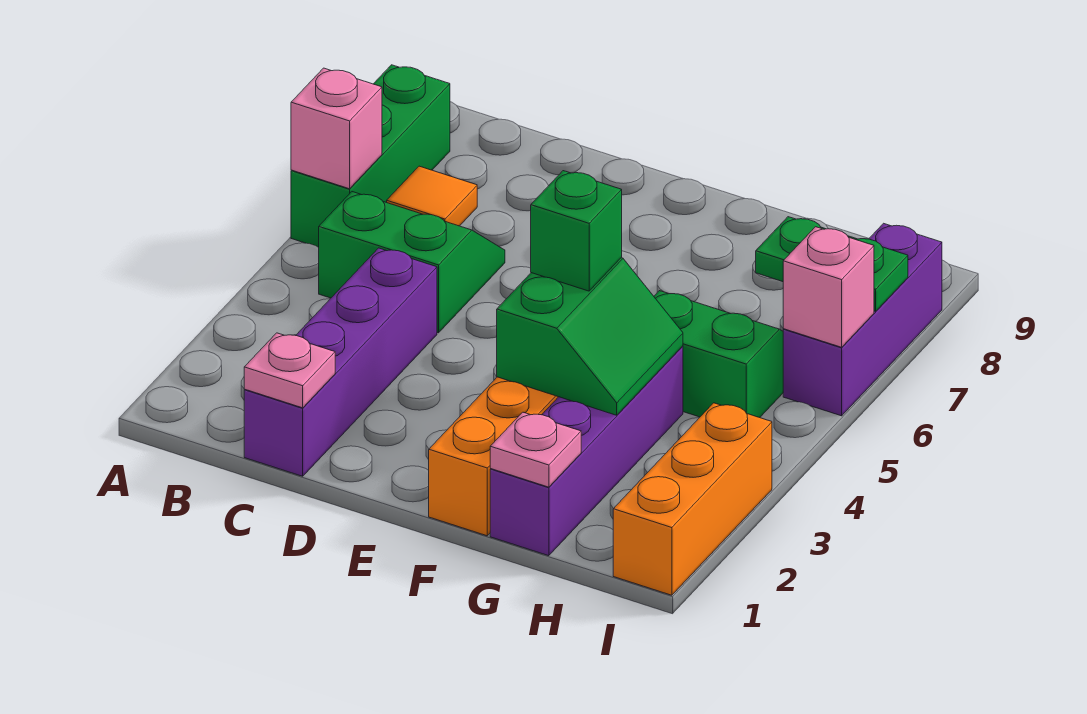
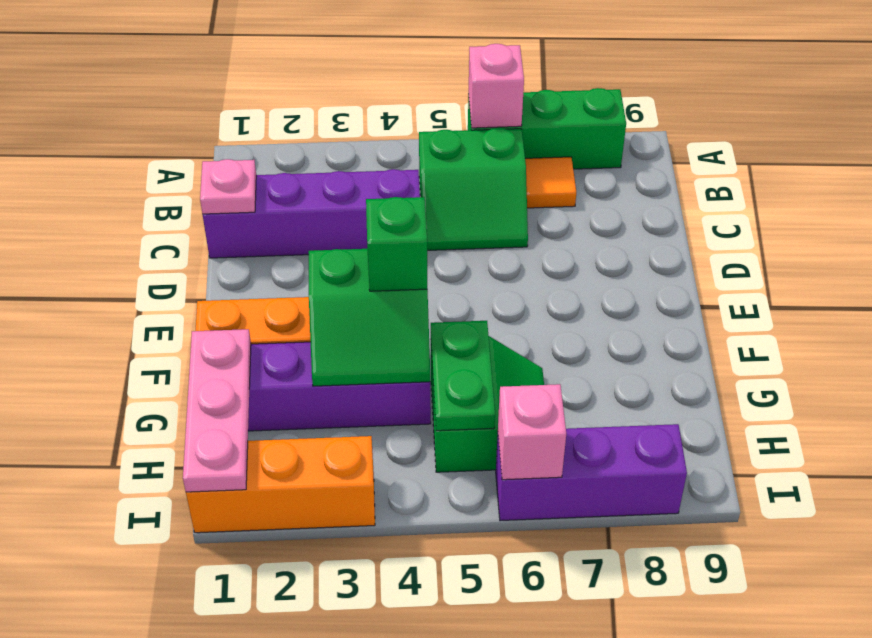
green 2x2 slope [318,192,505,333] -> green 2x2 slope turned to [419,128,528,250]
pink 1x1 plate [490,412,581,487] -> pink 1x3 plate [183,329,251,492]
green 1x2 plate [756,217,908,311] -> green 1x2 plate moved to [431,321,495,431]

